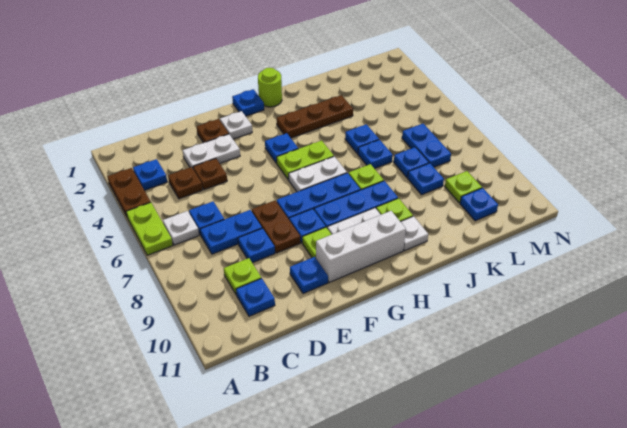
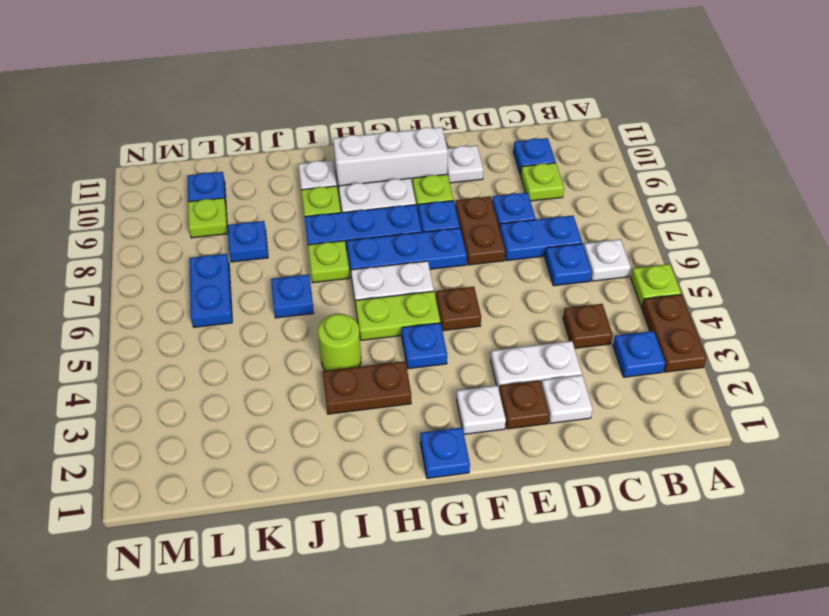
lime 1x2 plate [126,203,173,255] -> lime 1x1 plate [631,264,681,307]
none -> white 1x1 plate [542,375,593,423]
brown 1x1 plate [193,158,227,190] -> brown 1x1 plate moved to [436,287,481,331]
blue 1x1 plate [290,257,328,294] -> white 1x1 plate [447,145,484,183]
lime 1x1 round brick [258,68,282,107] -> lime 1x1 round brick moved to [318,314,361,371]
brown 1x3 plate [277,95,353,138] -> brown 1x2 plate [322,361,411,414]
blue 1x1 plate [345,124,379,154] -> none
blue 1x1 plate [394,147,429,178] -> none

